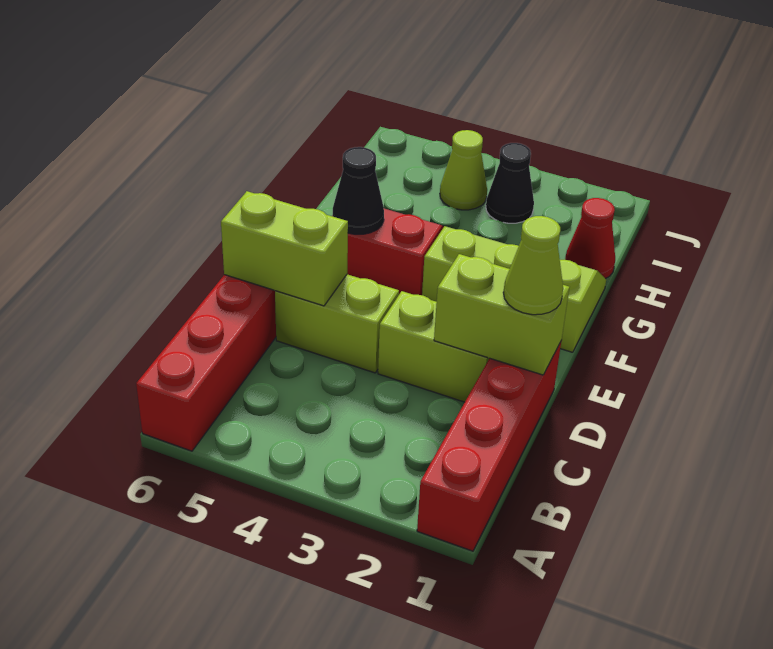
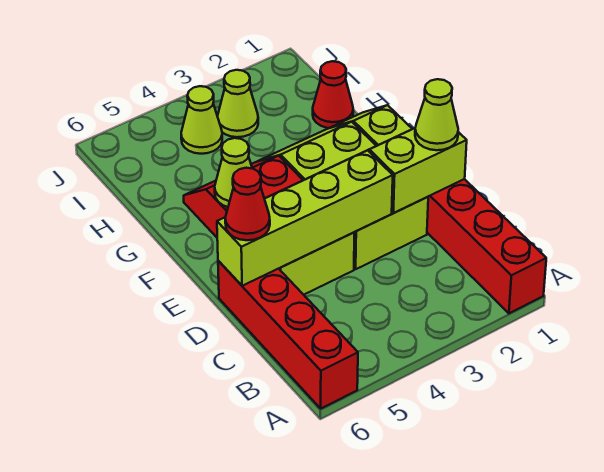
lime 1x2 brick [221,191,348,306] -> lime 1x4 brick [217,150,393,286]
none -> red 1x1 cone [225,168,270,240]
black 1x1 cone [333,147,384,234] -> lime 1x1 cone [215,138,252,207]
black 1x1 cone [486,143,534,223] -> lime 1x1 cone [217,70,258,137]

